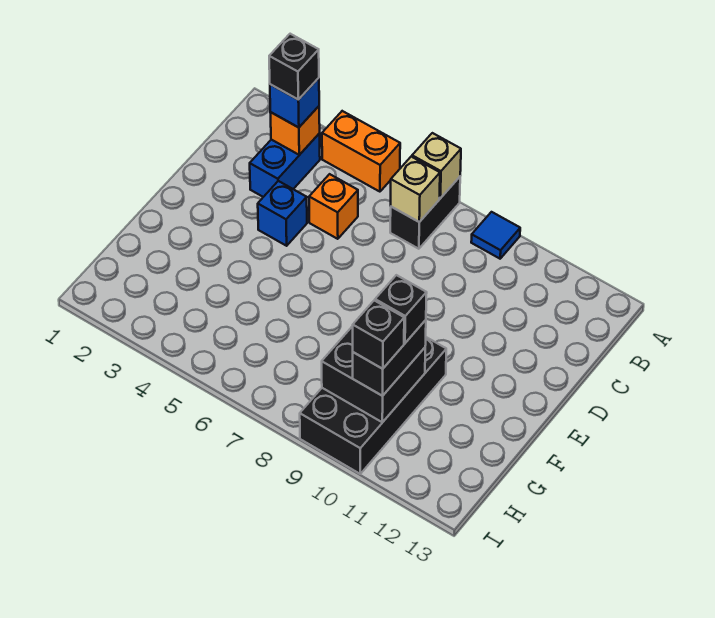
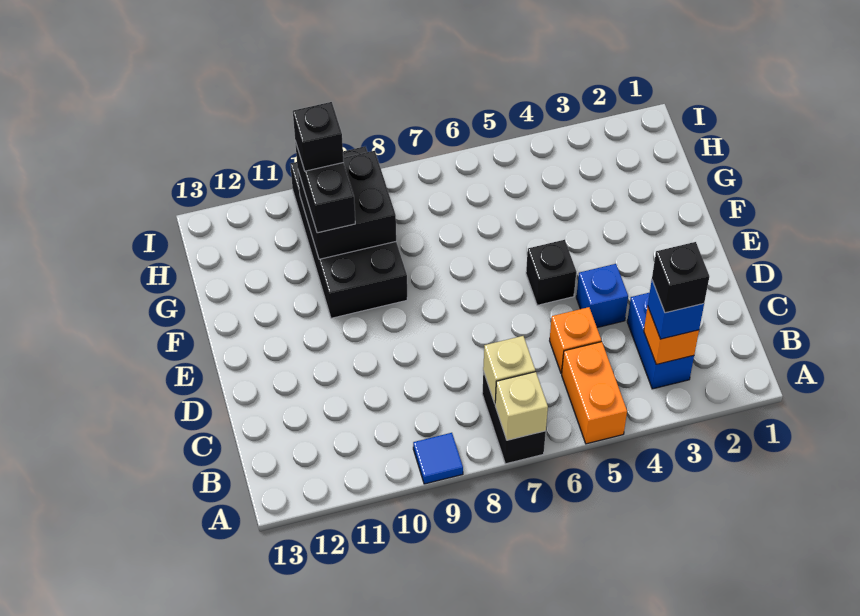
orange 1x2 brick [322,111,400,192] -> orange 1x2 brick turned to [562,341,627,444]
black 1x1 brick [375,275,427,343] -> black 1x1 brick moved to [526,240,576,305]

